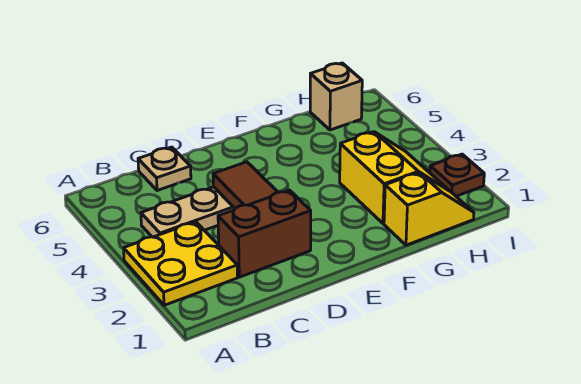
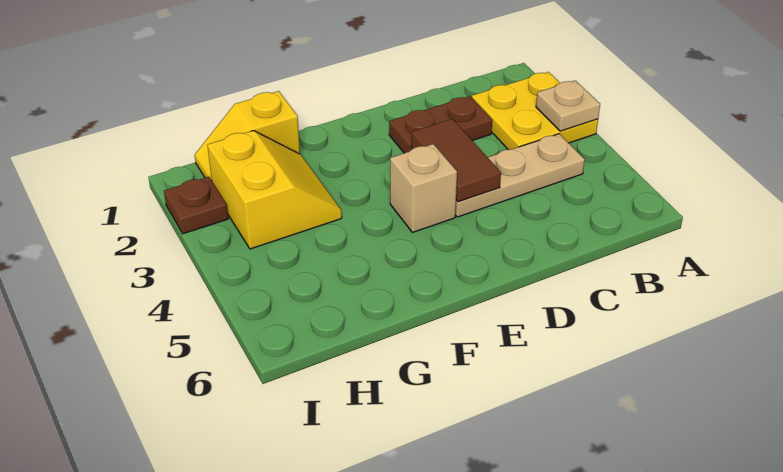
brown 1x2 brick [218,190,311,277] -> brown 1x2 plate [389,96,492,153]
tan 1x1 plate [138,147,191,191] -> tan 1x1 plate moved to [536,81,600,131]
yellow 2x2 slope [340,132,448,224] -> yellow 2x2 slope turned to [208,131,342,249]
tan 1x1 brick [310,63,362,130] -> tan 1x1 brick moved to [390,144,457,233]

